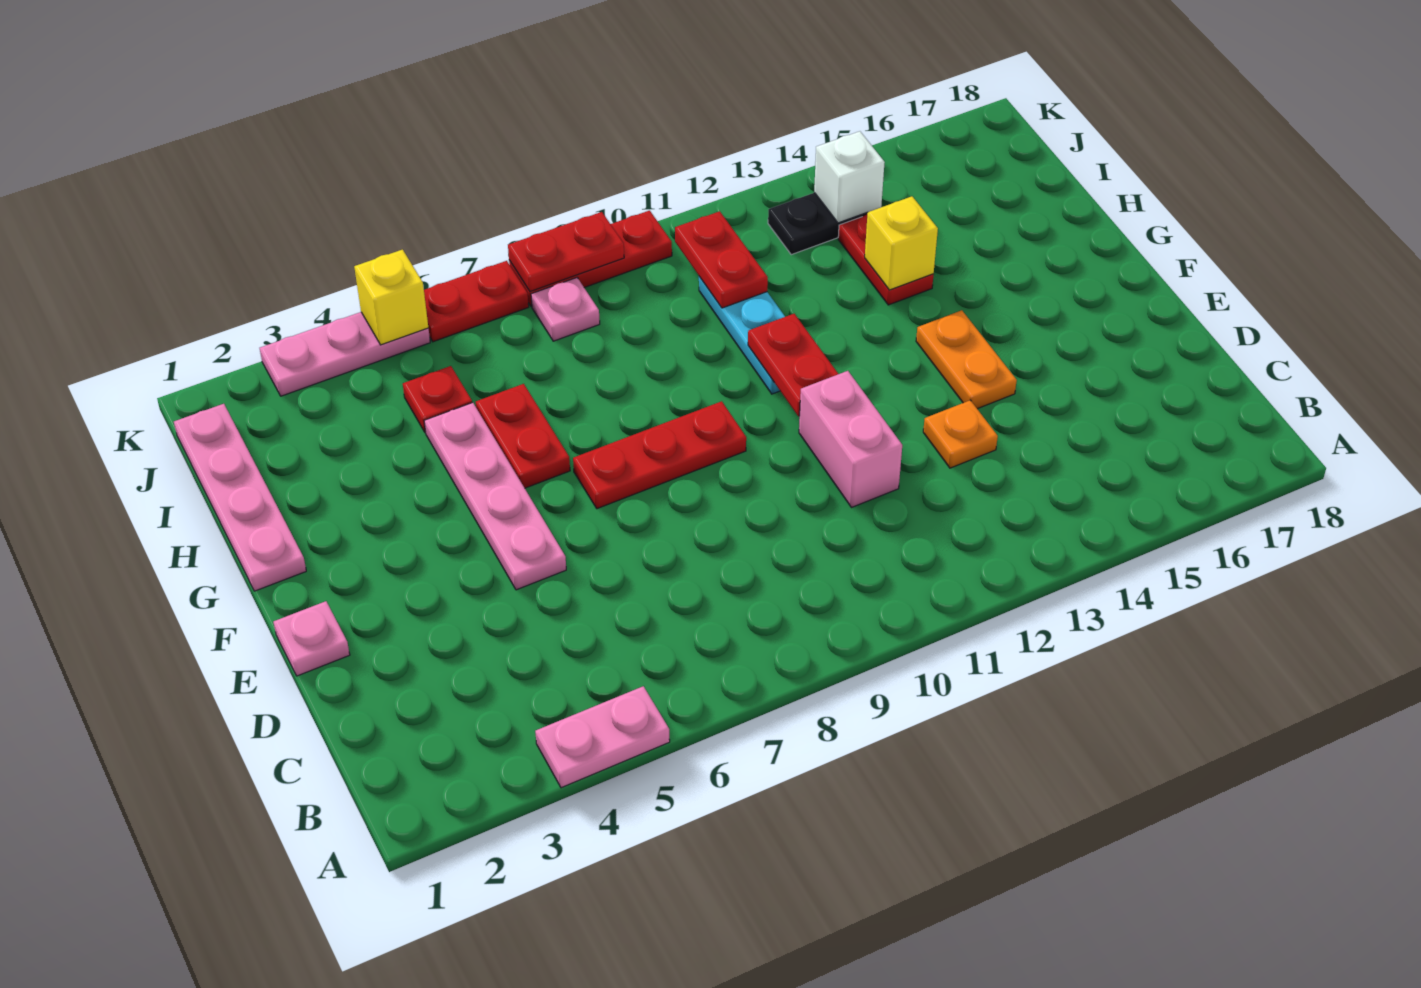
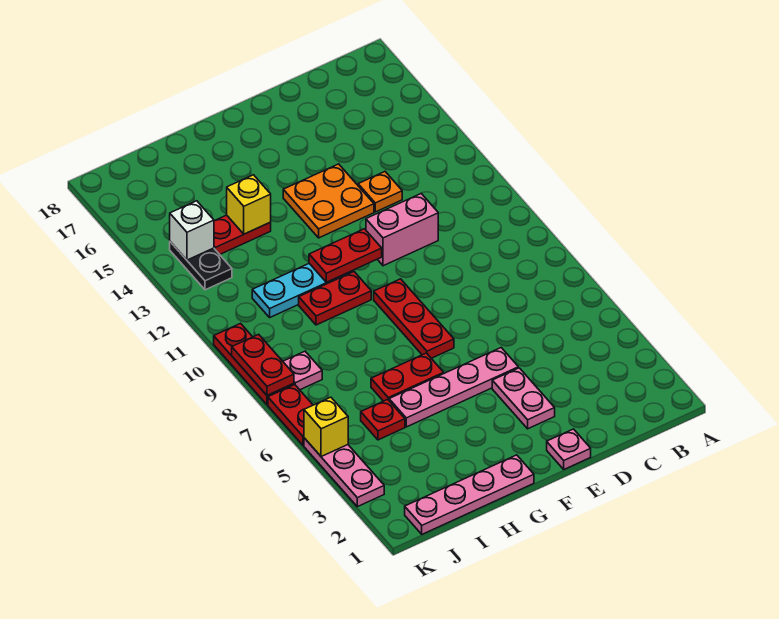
pink 1x2 plate [535,686,670,788] -> pink 1x2 plate moved to [492,368,555,429]
orange 1x2 plate [916,310,1017,409] -> orange 2x2 plate [283,164,374,238]
red 1x2 plate [675,211,768,308] -> red 1x2 plate moved to [299,272,371,325]

